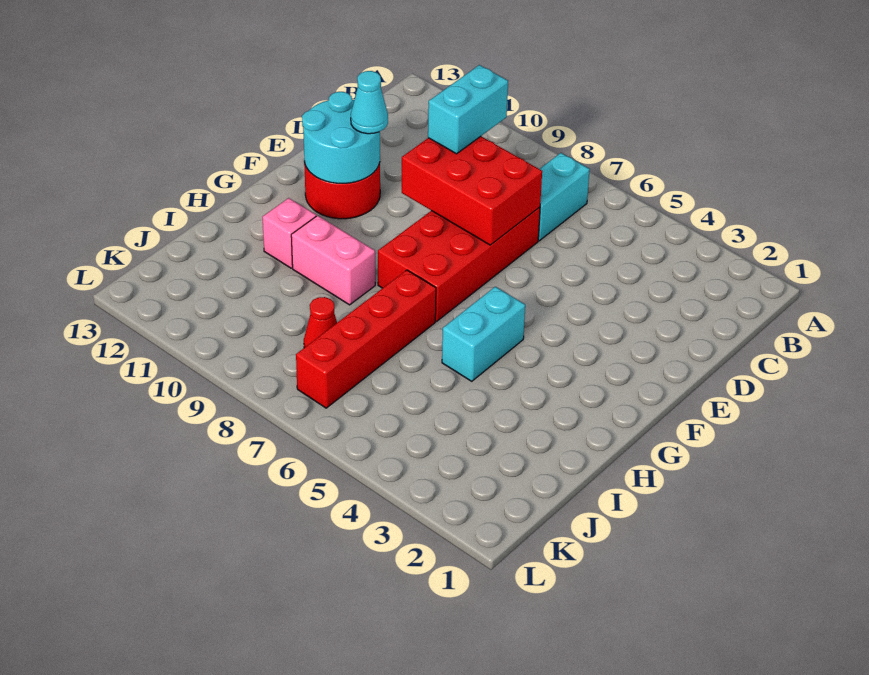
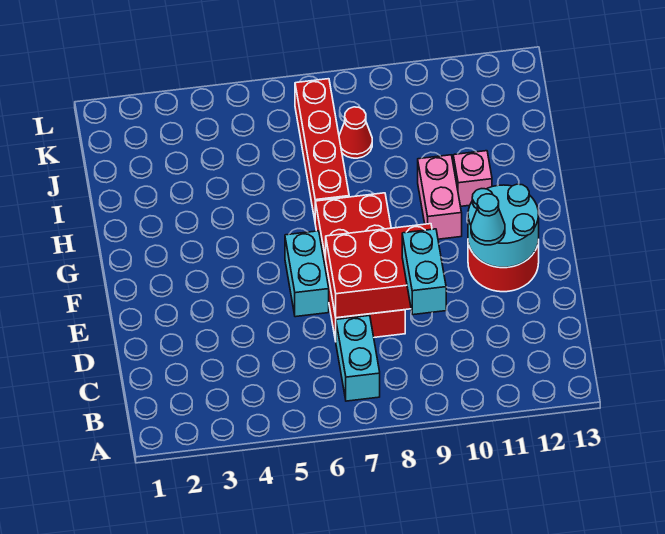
cyan 1x2 brick [442,287,525,381] -> cyan 1x2 brick moved to [285,231,329,317]
pink 1x2 brick [291,216,375,305] -> pink 1x2 brick turned to [418,155,462,239]

